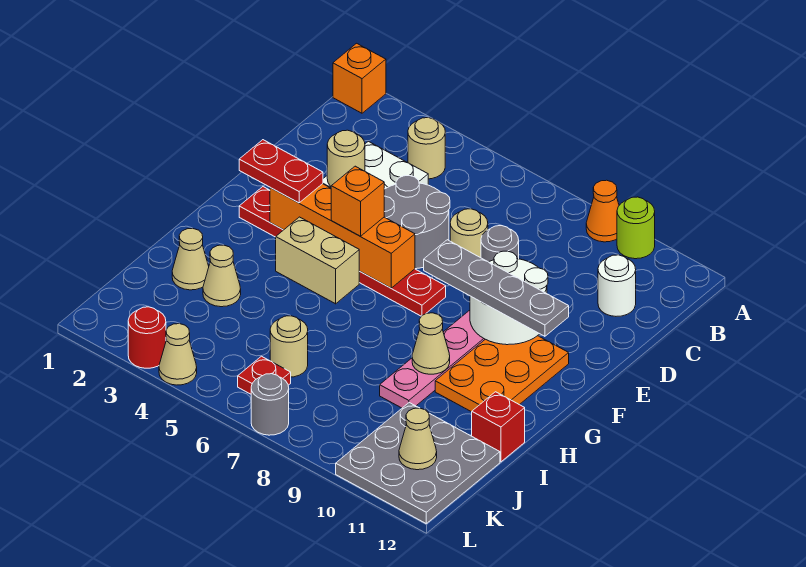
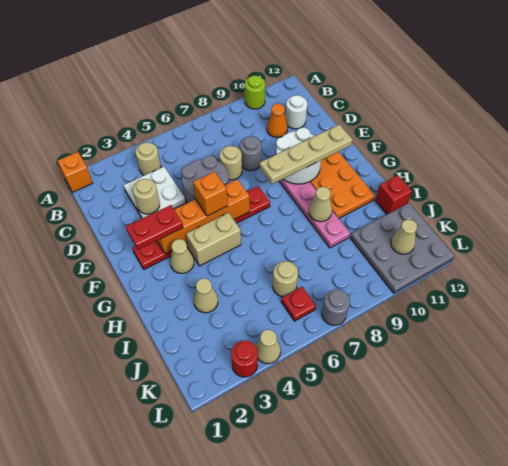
orange 1x1 cone [586,180,619,242] -> orange 1x1 cone moved to [267,104,288,137]
grey 1x4 plate [424,240,569,336] -> tan 1x4 plate [260,125,352,184]
tan 1x1 cone [172,228,209,290] -> tan 1x1 cone moved to [170,239,194,273]

